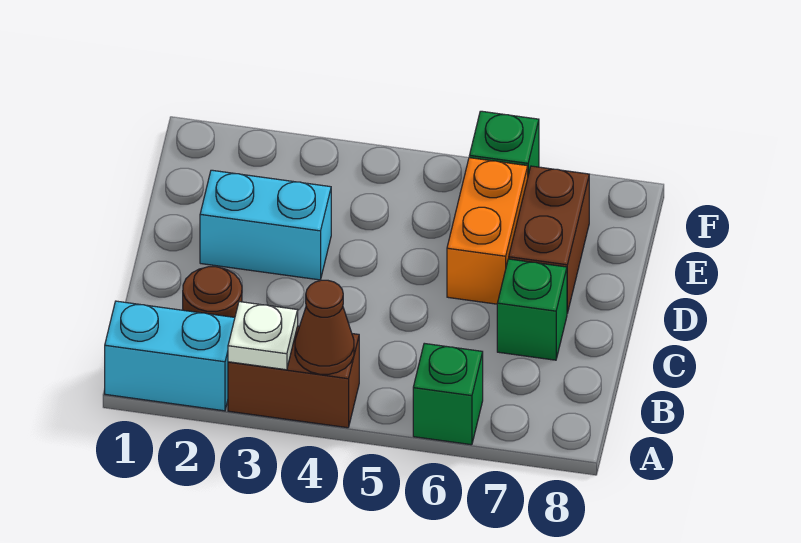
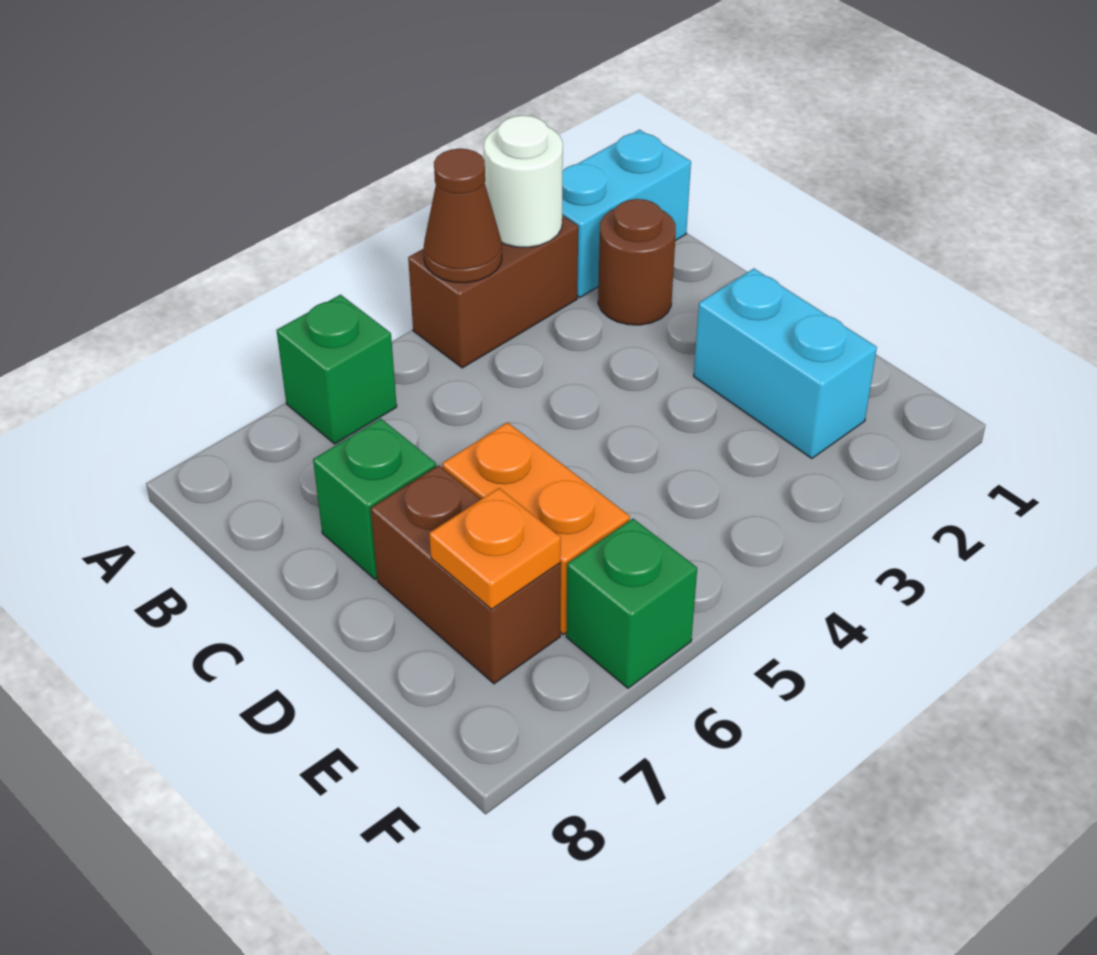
white 1x1 plate [228,302,298,370] -> white 1x1 round brick [484,115,563,247]
cyan 1x2 brick [200,170,331,280] -> cyan 1x2 brick turned to [694,269,877,458]
none -> orange 1x1 plate [429,488,561,609]

